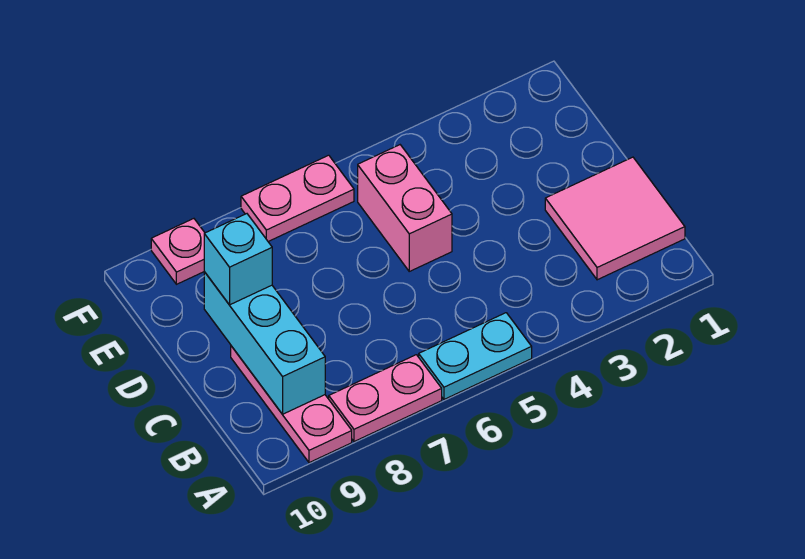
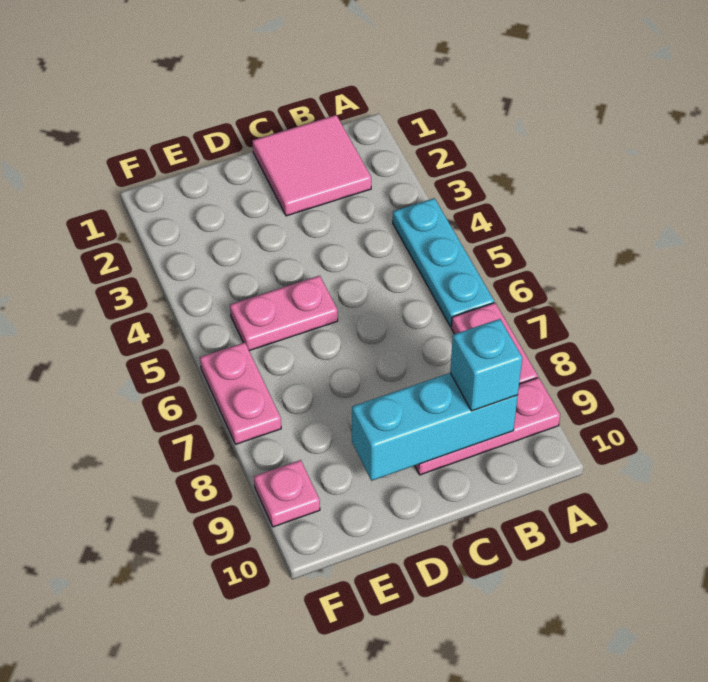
cyan 1x2 plate [419,313,532,399] -> cyan 1x3 plate [393,198,494,327]
pink 1x2 brick [358,145,452,271] -> pink 1x2 plate [230,276,338,351]
cyan 1x1 brick [204,214,272,305] -> cyan 1x1 brick moved to [450,319,522,411]

